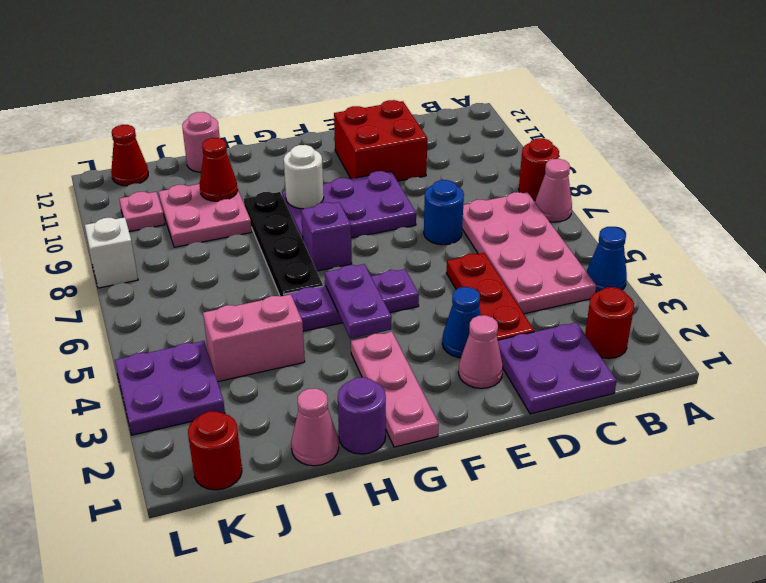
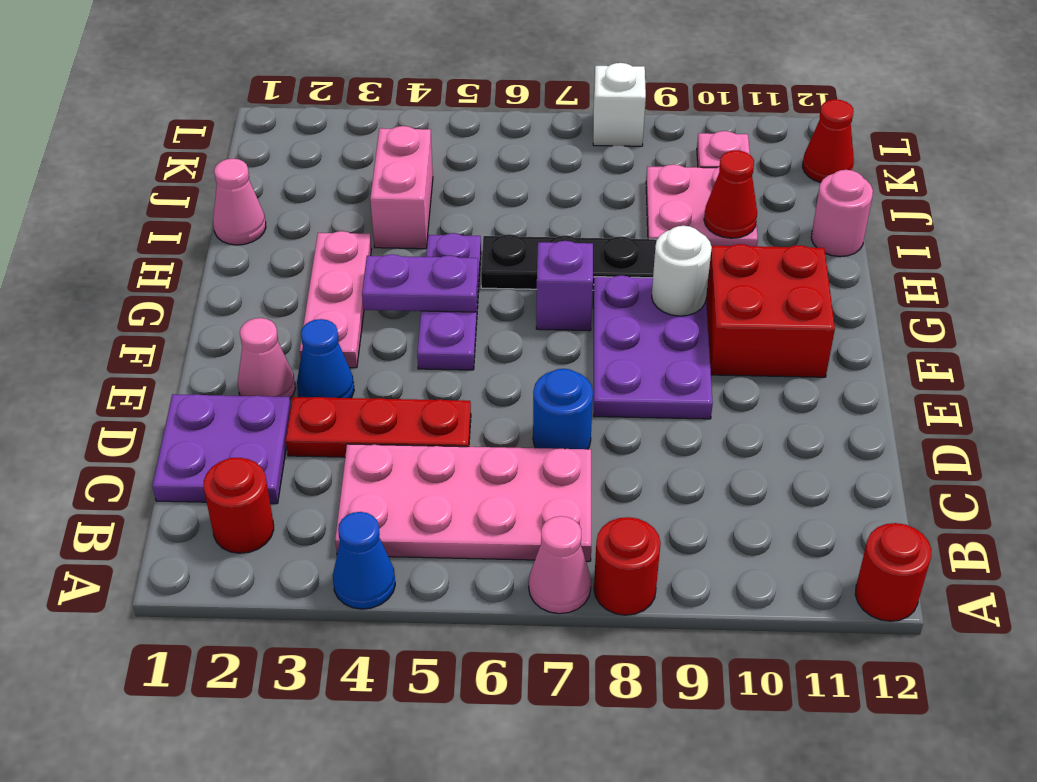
red 2x2 brick [334,100,427,181] -> red 2x2 brick moved to [706,244,835,377]
pink 1x3 plate [351,332,439,447] -> pink 1x3 plate turned to [300,231,372,368]
purple 1x1 round brick [338,377,386,454] -> none
red 1x1 round brick [188,411,242,490] -> red 1x1 round brick moved to [855,523,931,621]
purple 2x2 plate [115,341,225,435] -> none

